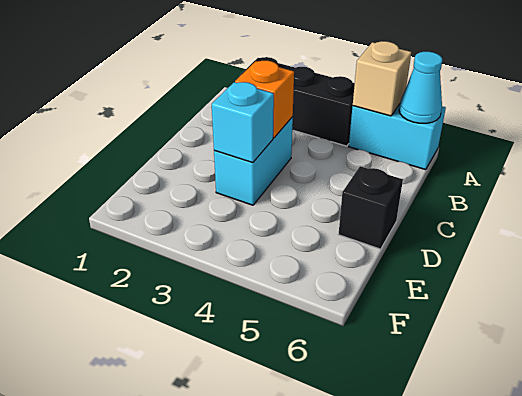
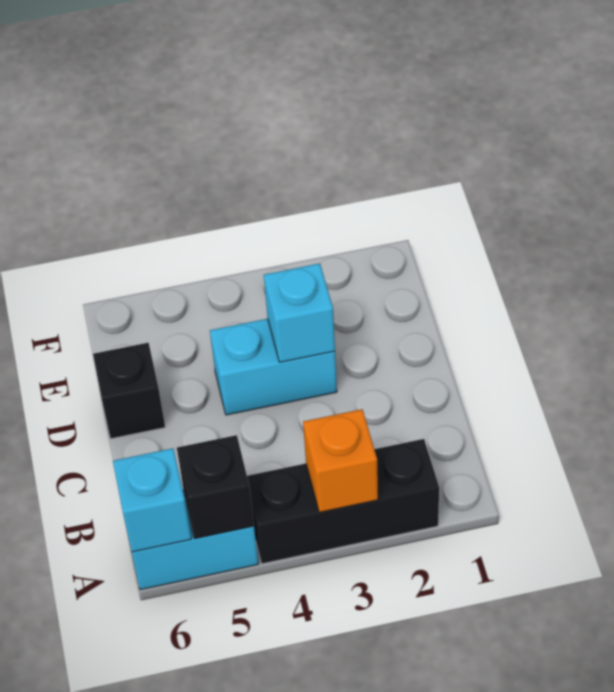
tan 1x1 brick [353,41,411,116] -> black 1x1 brick [177,435,254,539]
cyan 1x1 cone [399,52,442,123] -> cyan 1x1 brick [113,448,191,552]
cyan 1x2 brick [214,117,293,205] -> cyan 1x2 brick turned to [210,319,337,415]
orange 1x1 brick [235,61,294,138] -> orange 1x1 brick moved to [303,409,378,512]

